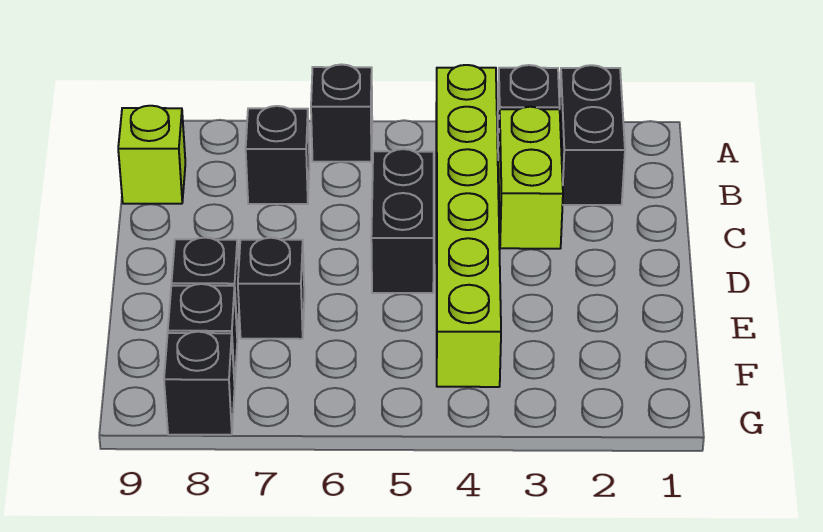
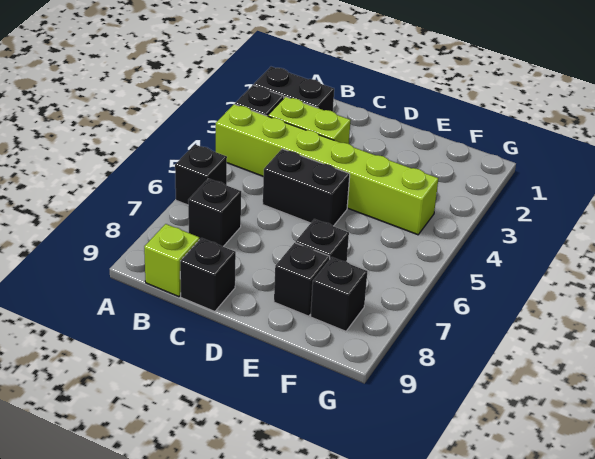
black 1x1 brick [164,332,235,435] -> black 1x1 brick moved to [180,238,236,311]

